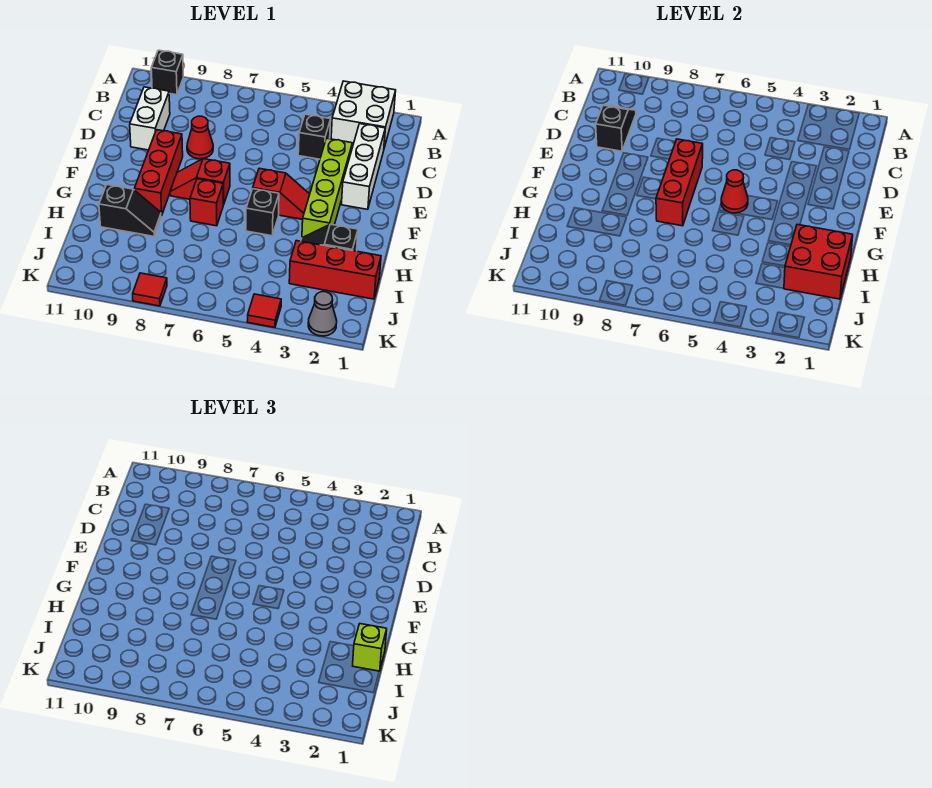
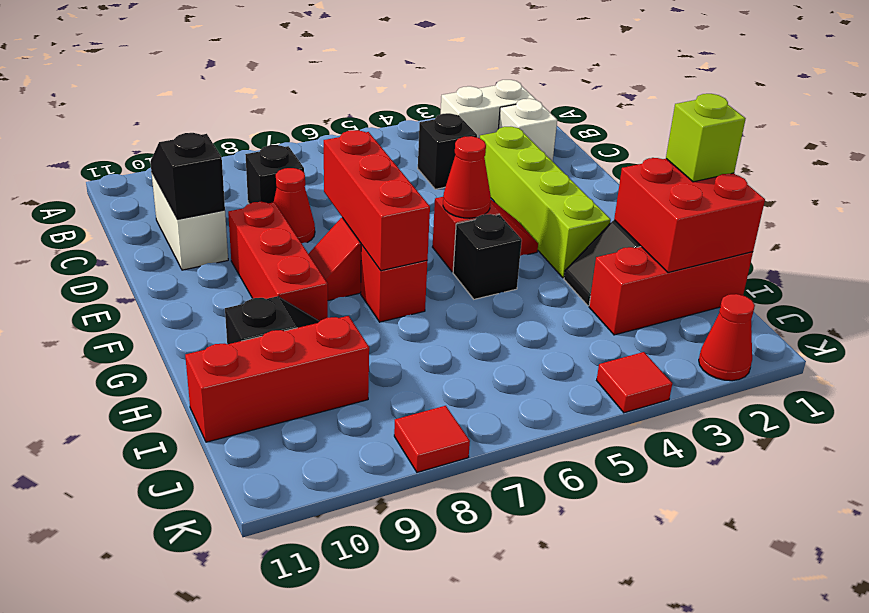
white 2x2 brick [331,81,396,148] -> white 1x2 brick [441,80,536,138]
black 1x1 brick [151,50,183,95] -> black 1x1 brick moved to [245,145,304,204]
white 1x3 brick [342,124,385,210] -> white 1x1 brick [498,99,557,161]
none -> red 1x3 brick [185,316,369,442]
grey 1x1 cone [308,292,337,336] -> red 1x1 cone [699,294,755,381]

